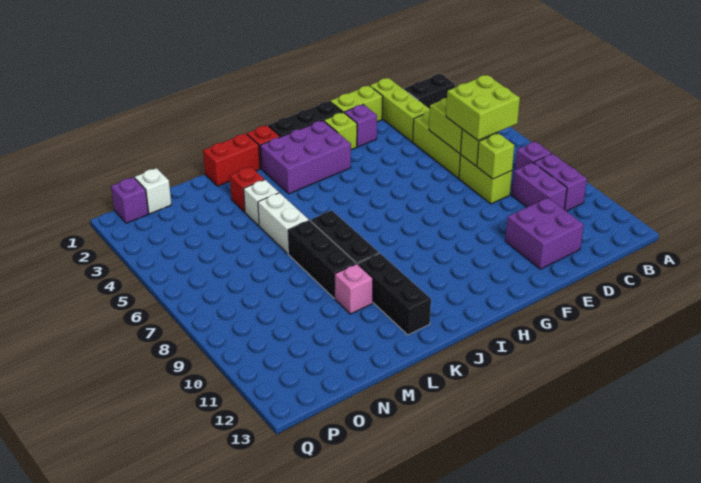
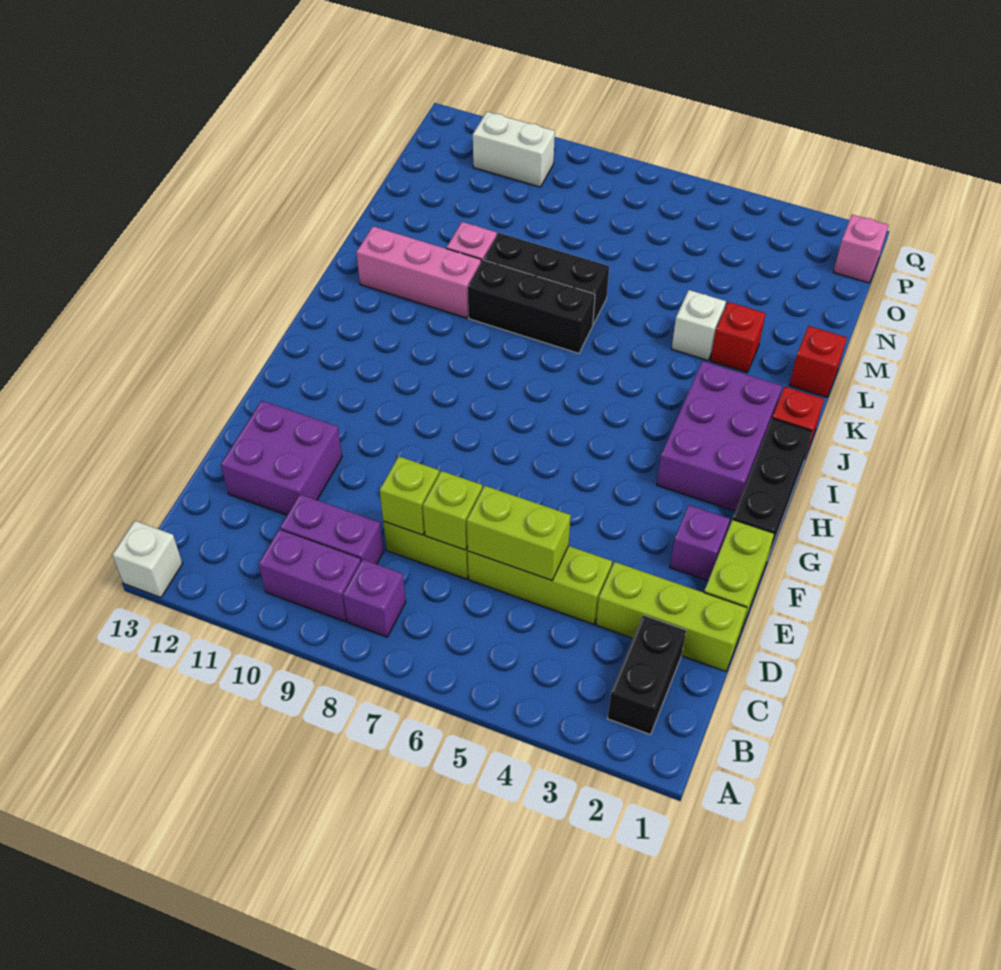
lime 2x2 brick [446,75,520,140] -> none
lime 1x1 brick [324,112,357,150] -> none
red 1x2 brick [203,133,260,186] -> red 1x1 brick [789,326,847,397]
black 1x3 brick [358,253,431,335] -> pink 1x3 brick [356,226,481,318]
white 1x2 brick [258,193,309,254] -> white 1x2 brick moved to [473,112,555,187]
white 1x1 brick [135,168,171,214] -> white 1x1 brick moved to [112,521,183,598]
purple 1x1 brick [111,177,148,223] -> pink 1x1 brick [834,215,888,283]

